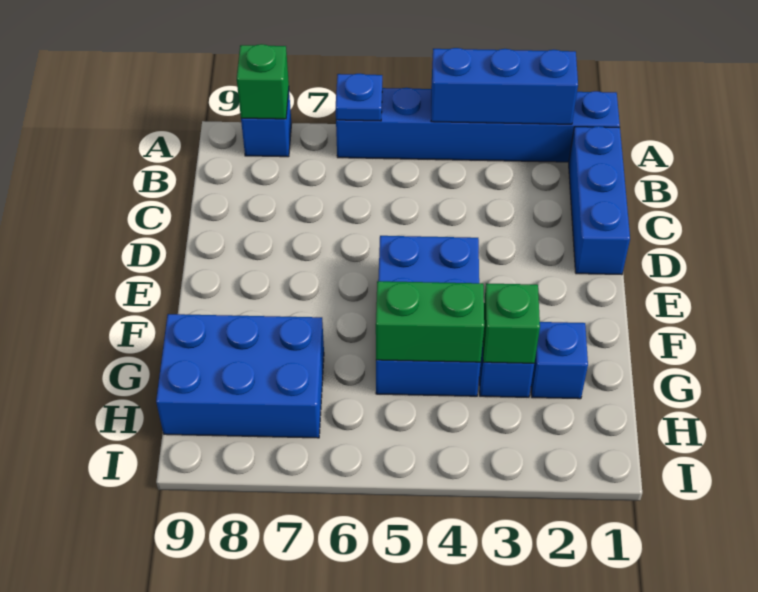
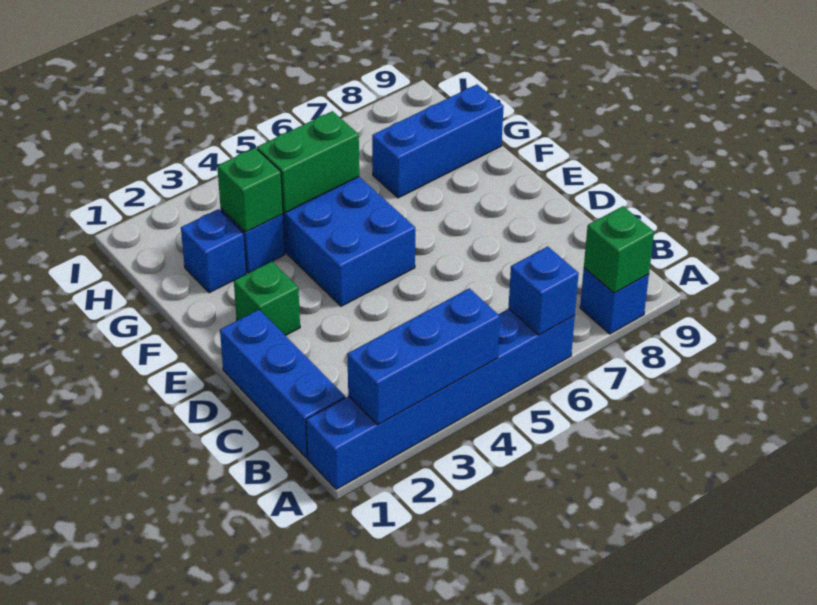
blue 1x1 plate [336,74,382,121] -> blue 1x1 brick [509,246,579,335]
none -> green 1x1 brick [234,262,300,336]
blue 2x3 brick [156,314,324,438] -> blue 1x3 brick [372,84,504,198]

